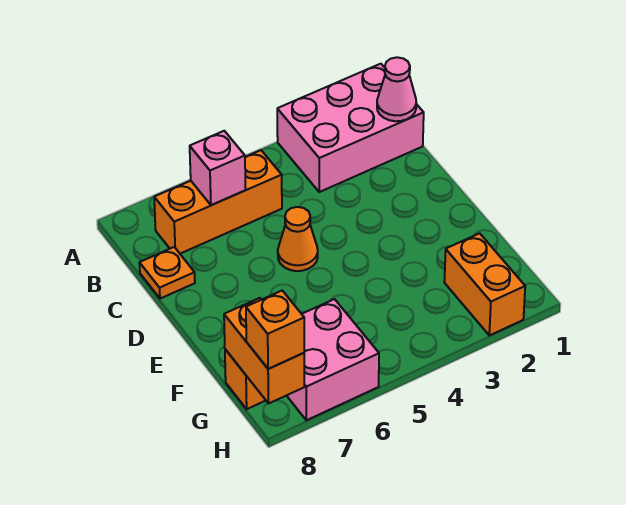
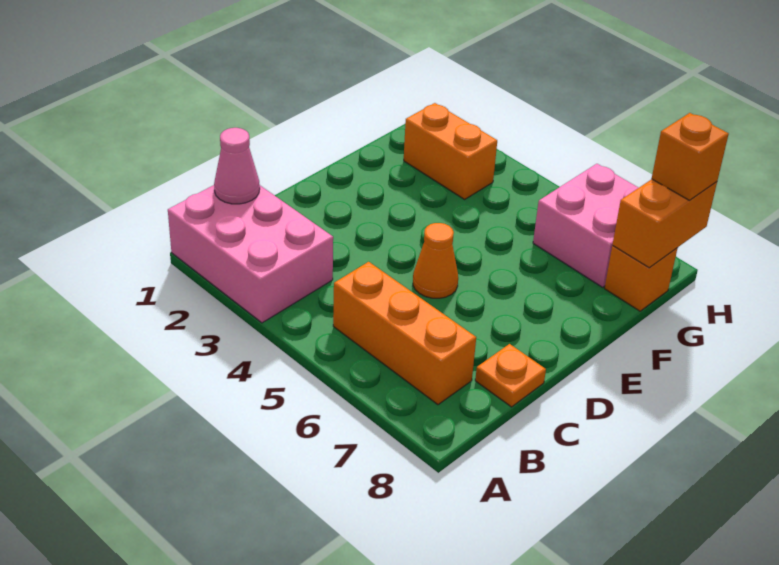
pink 1x1 brick [190,131,246,205] -> none
orange 1x2 brick [444,233,525,335] -> orange 1x2 brick turned to [404,103,497,199]

